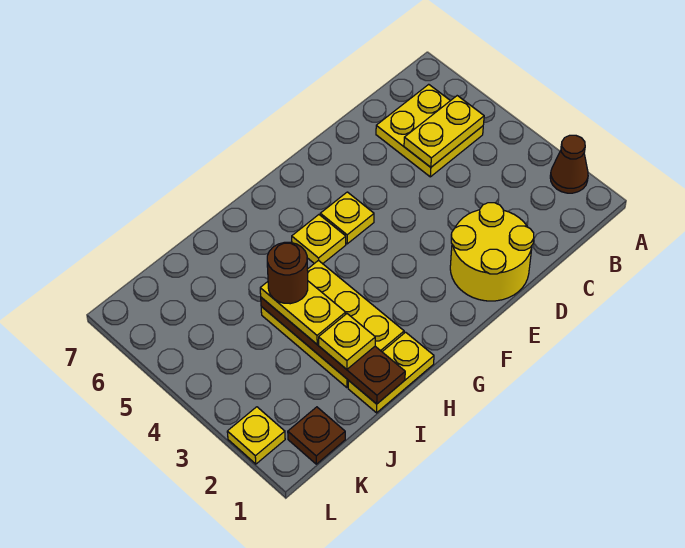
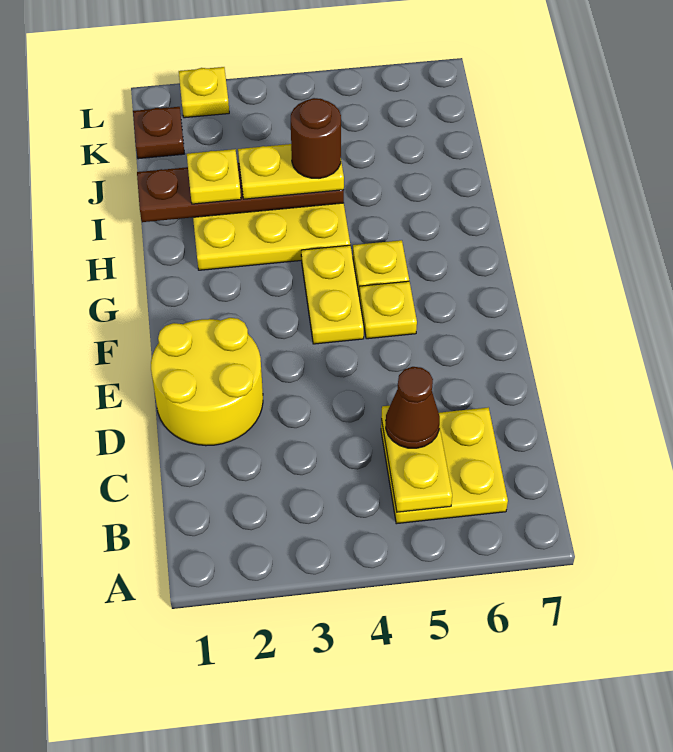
brown 1x1 cone [550,135,588,193] -> brown 1x1 cone moved to [386,367,440,448]
yellow 1x2 plate [348,332,434,413] -> yellow 1x2 plate moved to [301,245,364,344]

